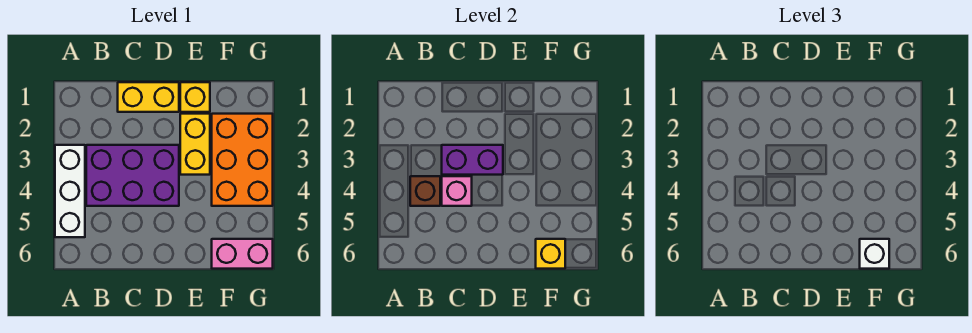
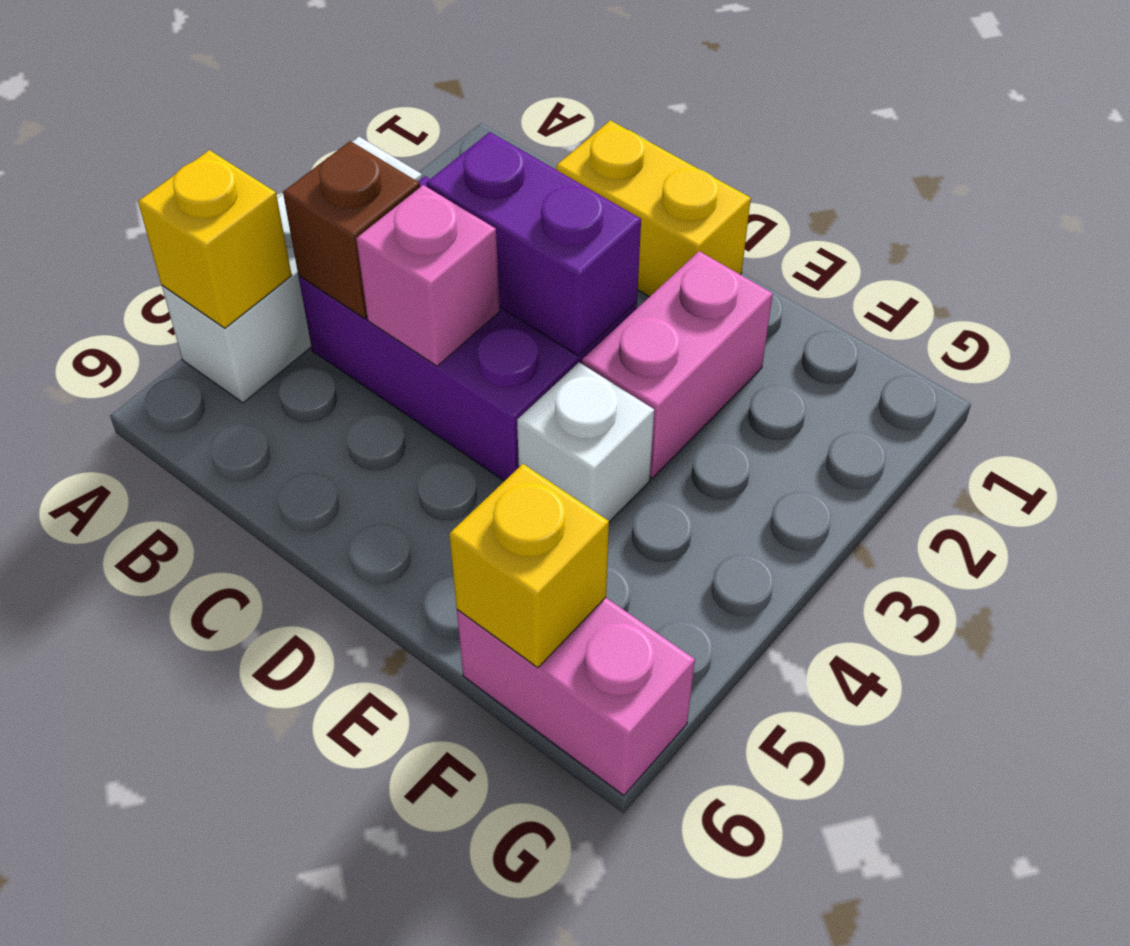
yellow 1x1 brick [180,82,210,112] -> yellow 1x1 brick moved to [138,150,292,328]
yellow 1x2 brick [180,114,210,175] -> pink 1x2 brick [582,251,773,478]
orange 2x3 brick [212,114,273,206] -> none
white 1x1 brick [860,239,889,269] -> white 1x1 brick moved to [517,362,654,522]

